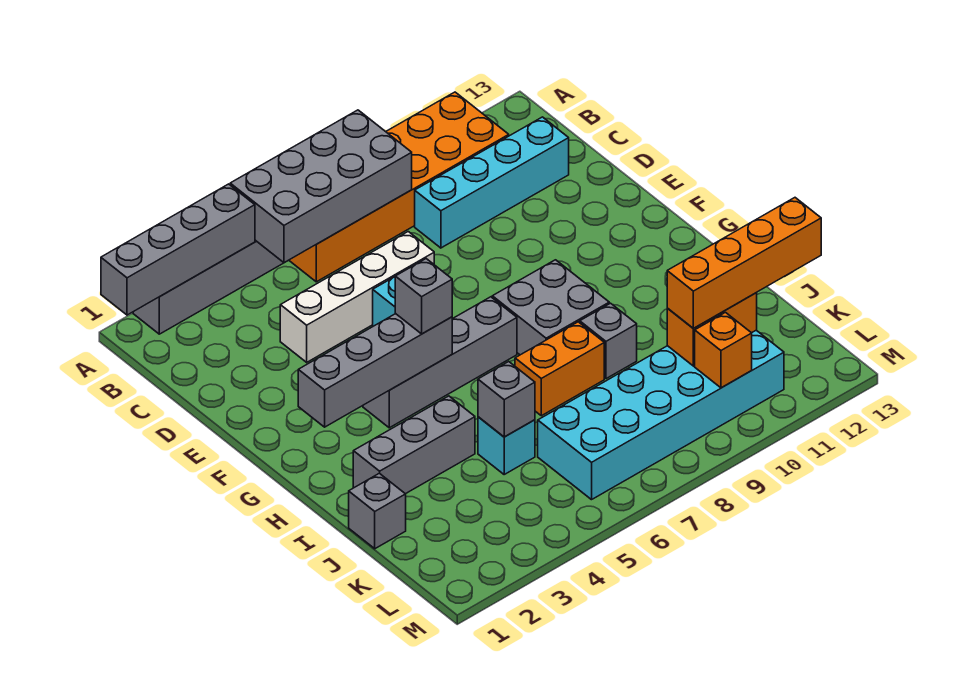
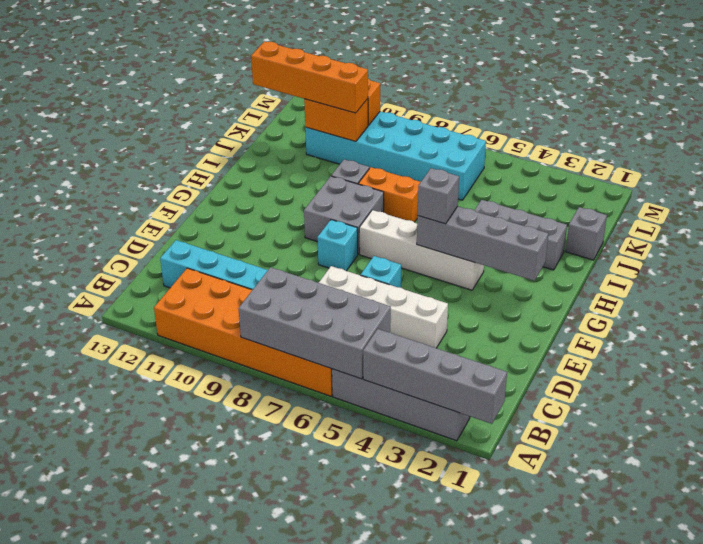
grey 1x4 brick [363,297,517,428] -> white 1x4 brick [359,210,484,290]
cyan 1x1 brick [478,417,535,474] -> cyan 1x1 brick moved to [317,220,358,271]
grey 1x1 brick [478,362,535,437] -> none

